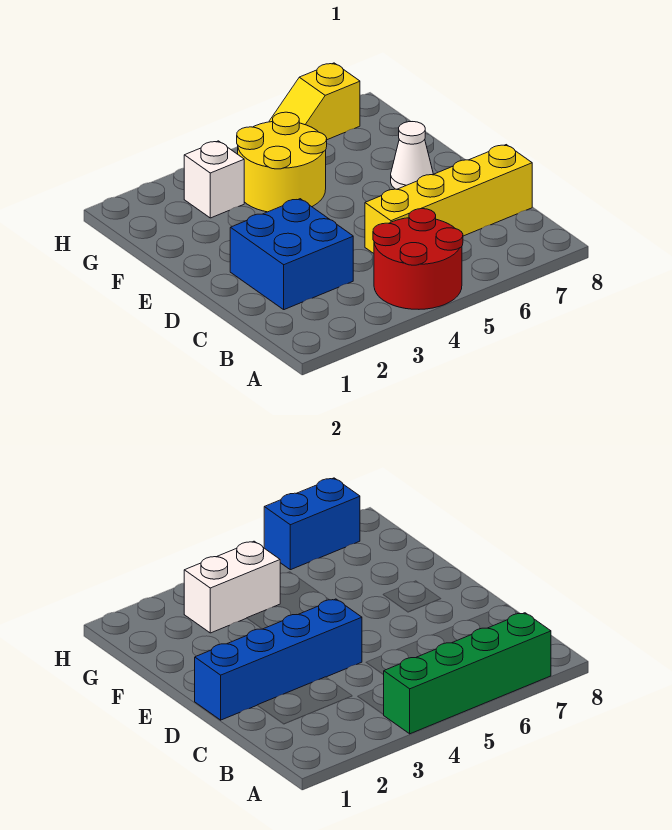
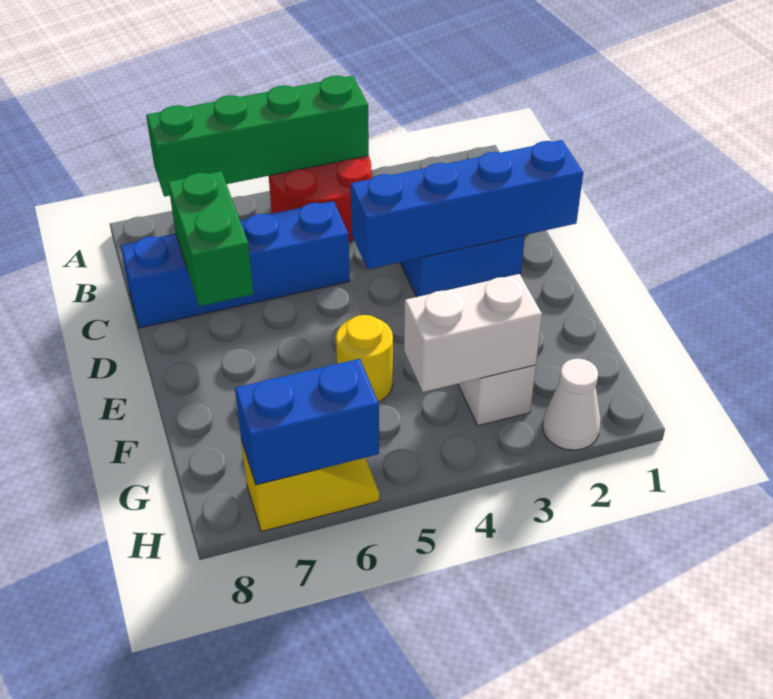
yellow 1x4 brick [365,145,532,253] -> blue 1x4 brick [120,201,350,328]
none -> green 1x2 brick [168,171,253,306]
white 1x1 cone [391,122,433,189] -> white 1x1 cone moved to [543,358,601,450]
yellow 2x2 round brick [237,112,327,212] -> yellow 1x1 round brick [336,315,393,402]

